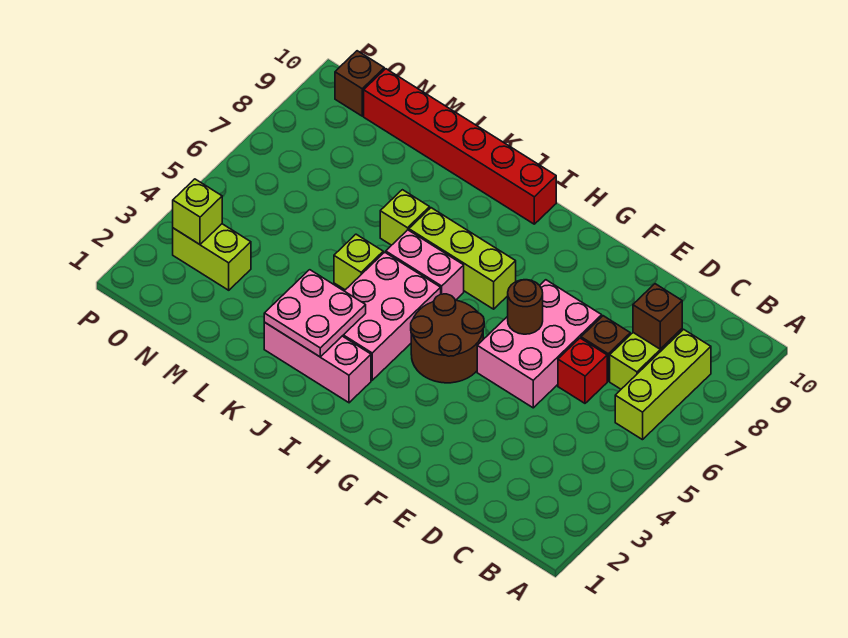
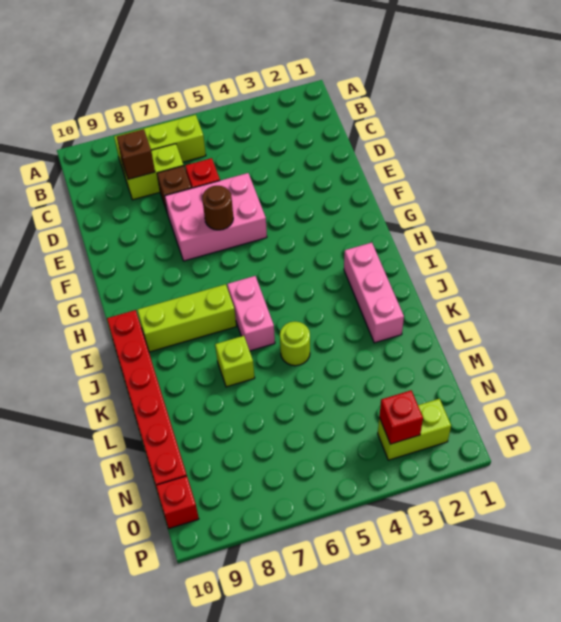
brown 2x2 round brick [411,294,484,383] -> none
lime 1x3 brick [409,208,516,309] -> lime 1x3 brick turned to [137,284,236,352]
pink 2x3 brick [343,252,441,380] -> none
pink 2x2 plate [264,270,366,357] -> none
lime 1x1 brick [334,234,383,290] -> lime 1x1 round brick [280,321,310,366]
lime 1x2 brick [173,224,251,290] -> lime 1x2 brick turned to [378,399,451,460]
lime 1x1 brick [173,179,222,244] -> red 1x1 brick [379,390,423,444]
brown 1x1 brick [335,51,384,116] -> red 1x1 brick [156,476,199,528]

